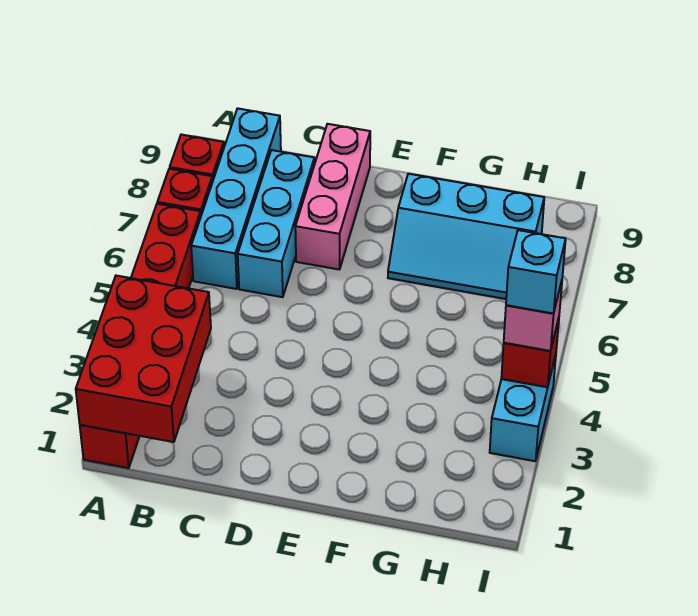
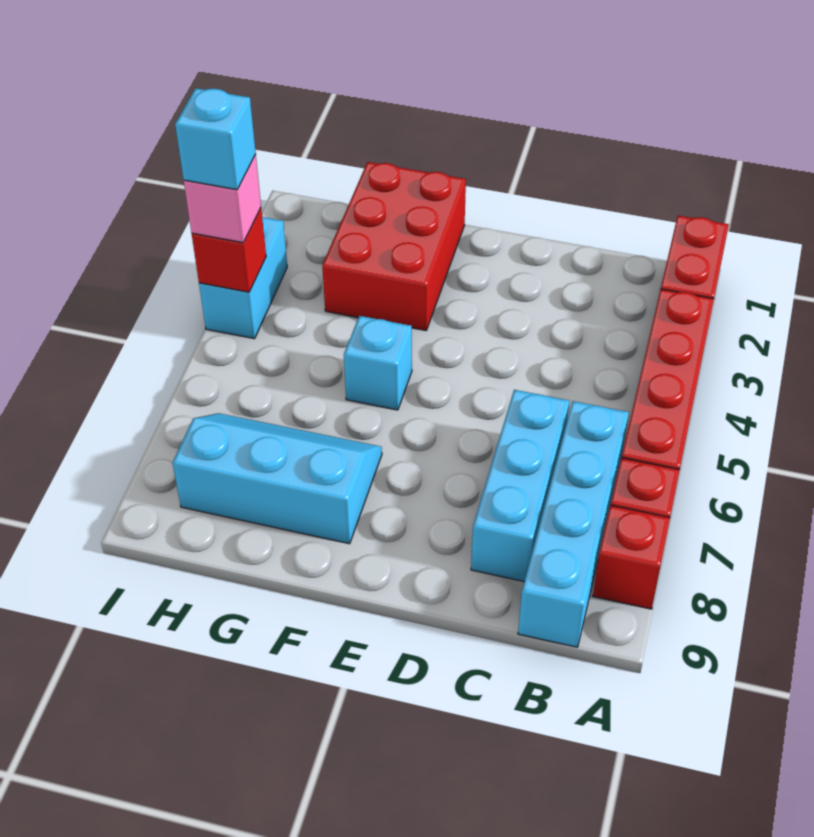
red 2x3 brick [76,276,211,442] -> red 2x3 brick moved to [322,162,466,331]
pink 1x3 brick [295,124,370,269] -> none
none -> cyan 1x1 brick [344,316,412,410]

